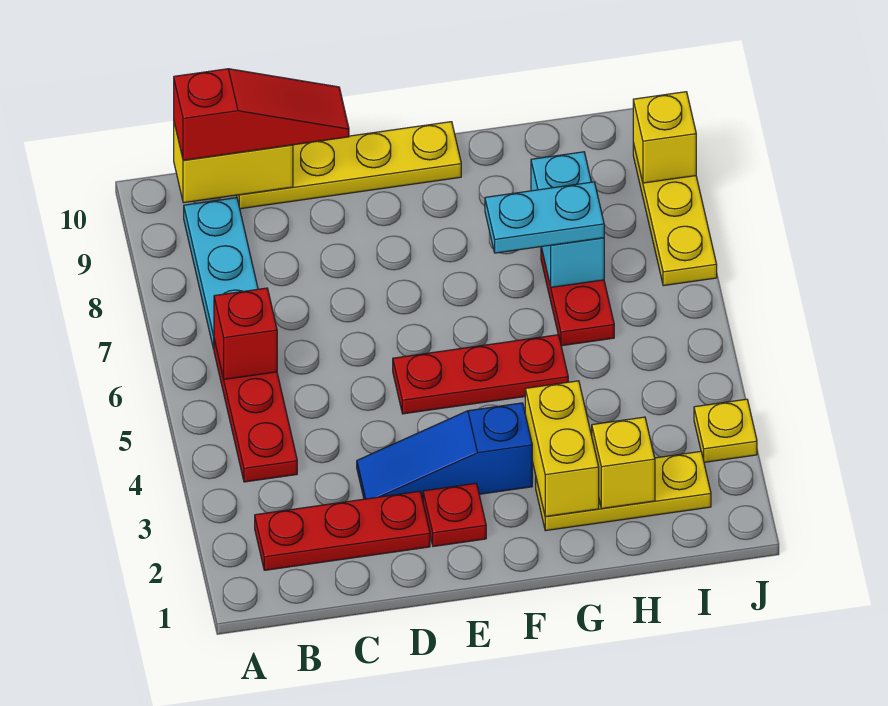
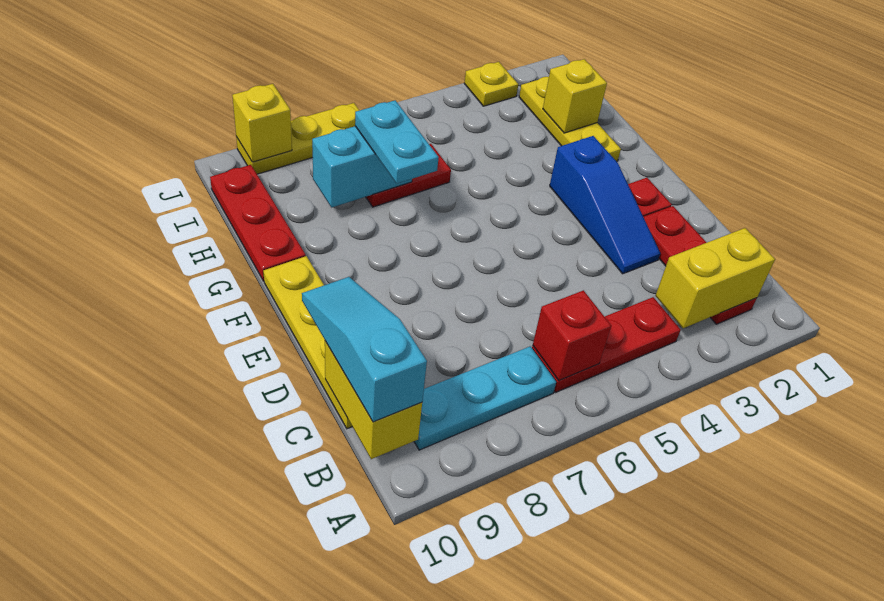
red 1x3 slope [174,69,349,160] -> cyan 1x3 slope [302,277,427,422]
red 1x3 plate [393,335,568,414] -> red 1x3 plate moved to [210,165,306,281]
yellow 1x2 brick [525,381,599,516] -> yellow 1x2 brick moved to [655,228,775,328]

